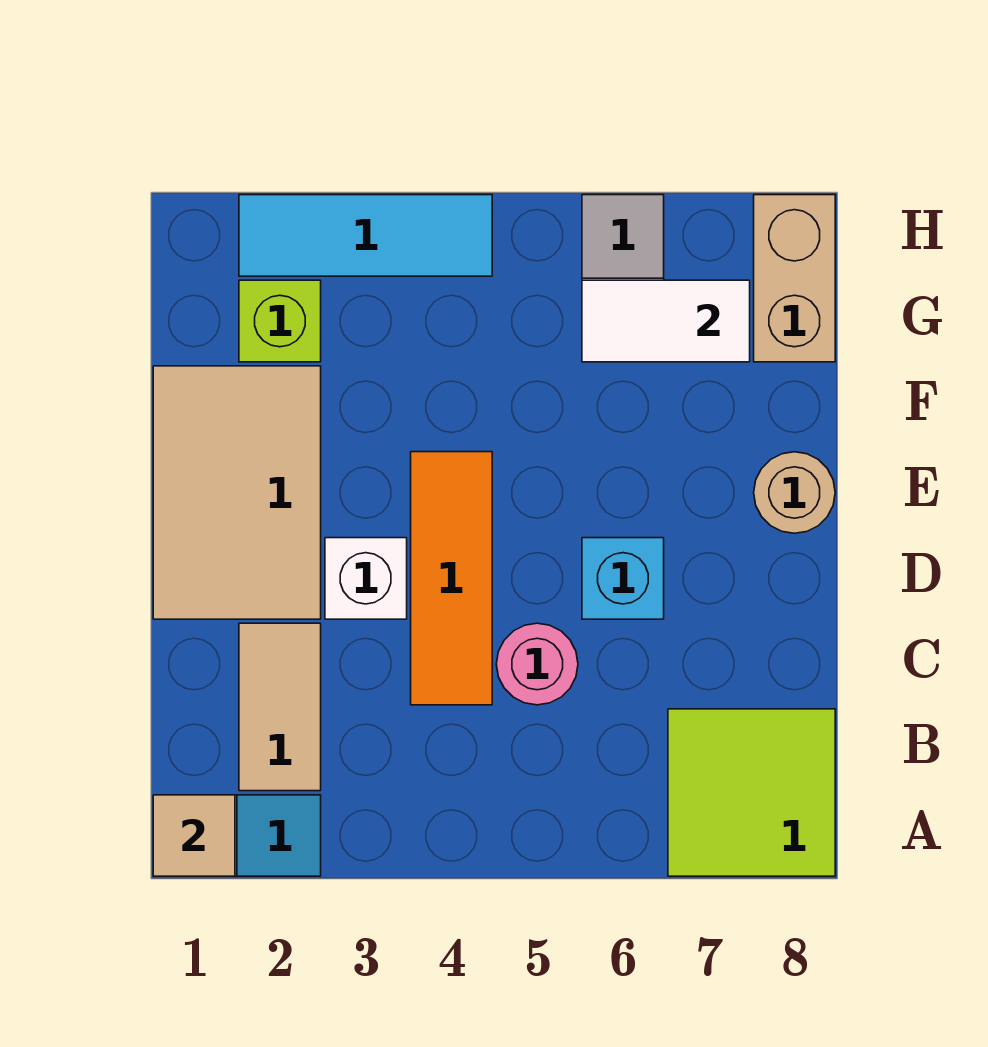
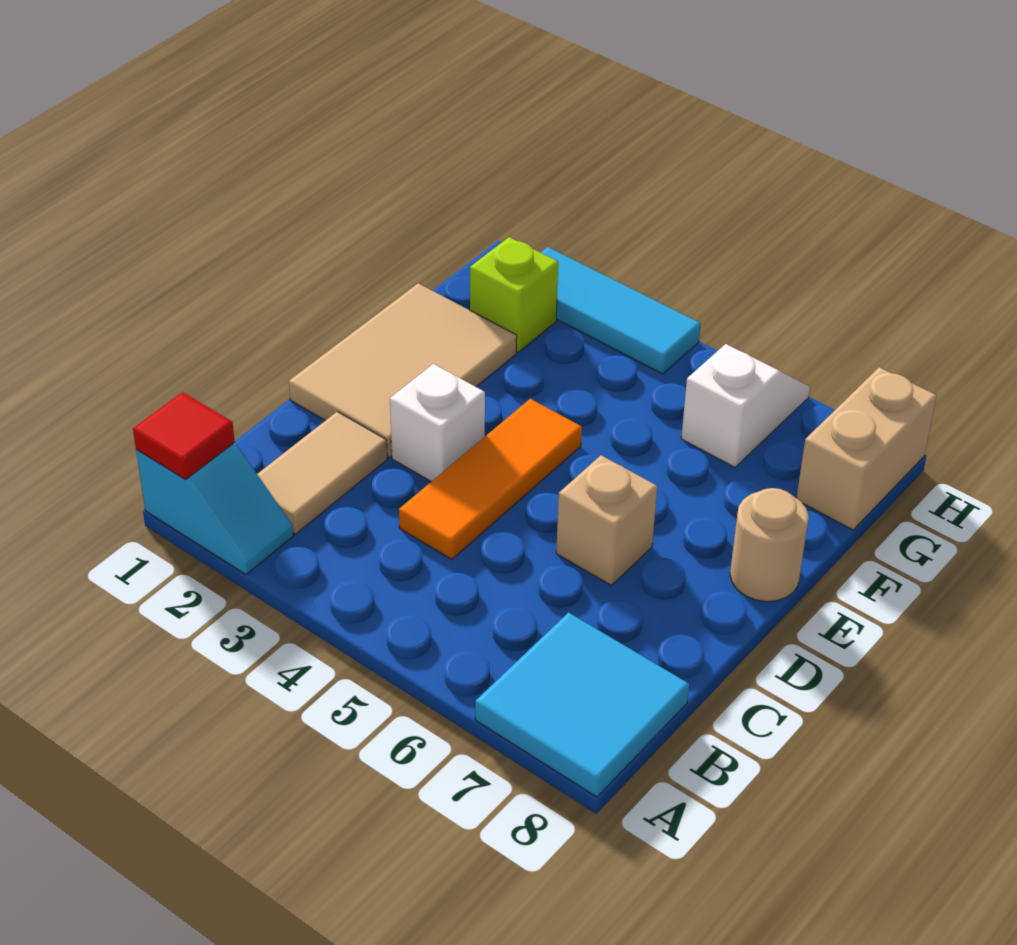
tan 1x1 tile [153,795,235,876] -> red 1x1 tile [133,392,235,480]
lime 2x2 tile [668,709,835,876] -> cyan 2x2 tile [475,613,689,797]
pink 1x1 round brick [496,623,578,705] -> none
cyan 1x1 brick [582,538,664,619] -> tan 1x1 brick [556,455,657,585]
white 1x2 tile [582,280,750,362] -> none

